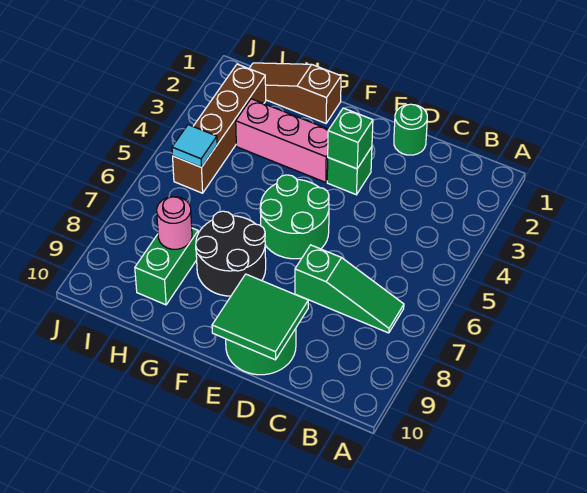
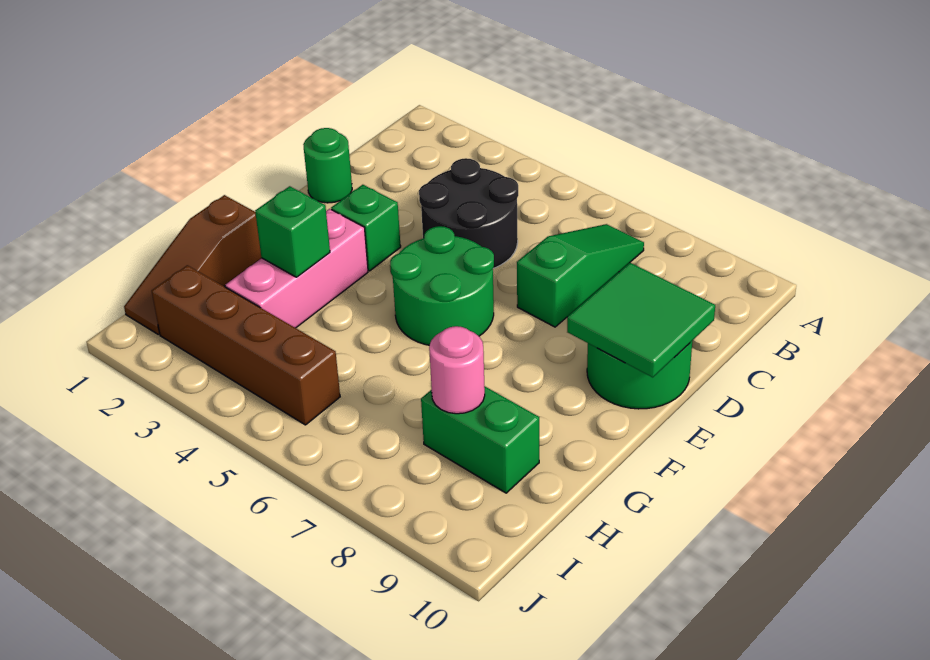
green 1x1 brick [328,108,373,169] -> green 1x1 brick moved to [255,186,330,277]
black 2x2 round brick [196,211,266,296] -> black 2x2 round brick moved to [419,158,518,268]
cyan 1x1 tile [172,125,217,167] -> none

